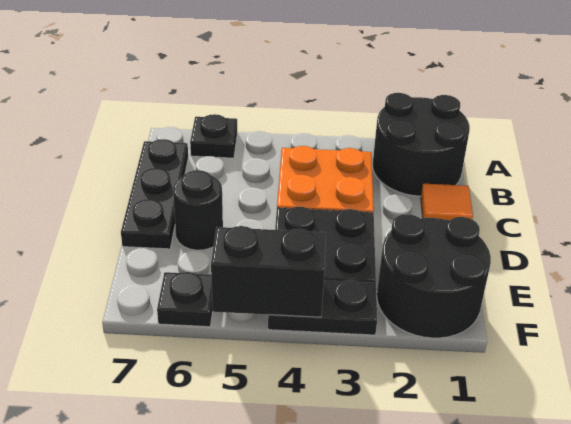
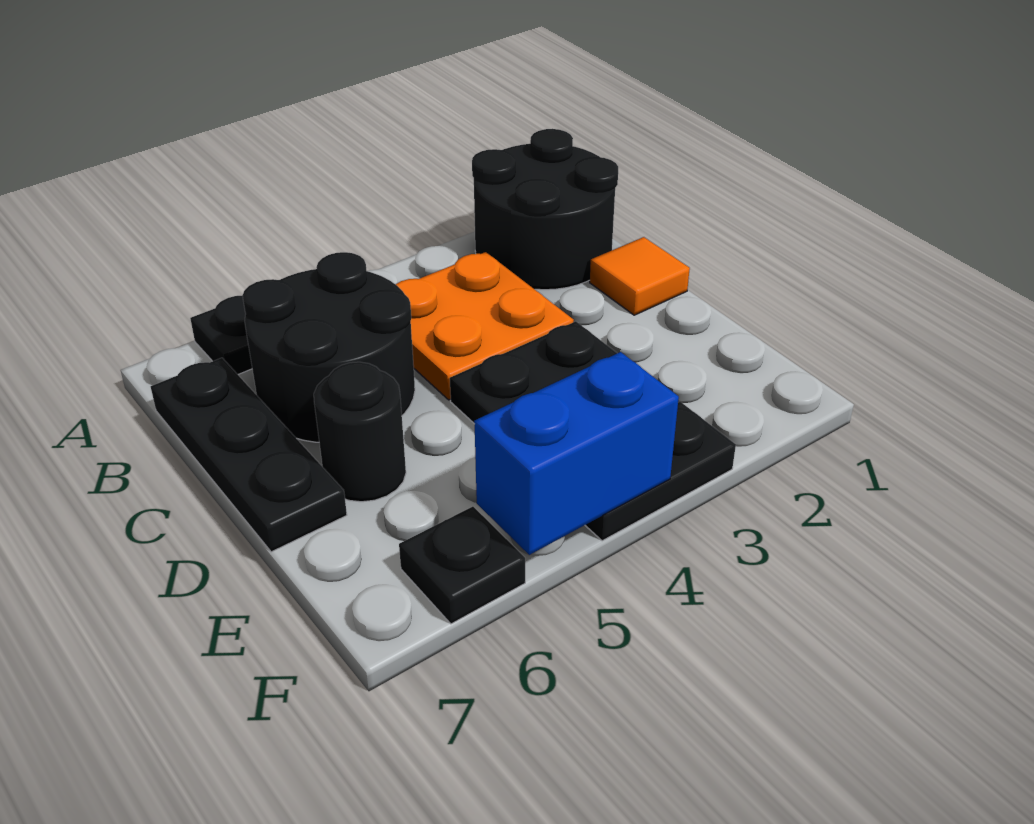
black 2x2 round brick [377,214,491,338] -> black 2x2 round brick moved to [242,252,415,442]
black 1x2 brick [211,226,326,317] -> blue 1x2 brick [474,352,679,555]

